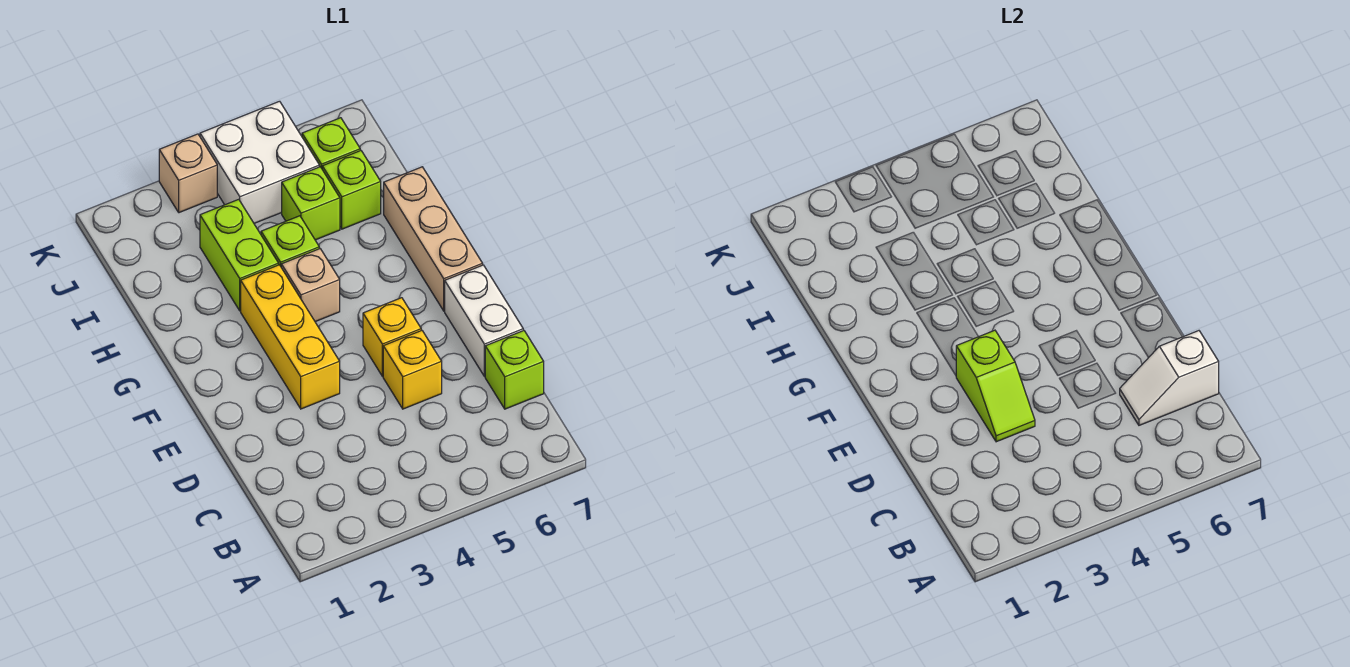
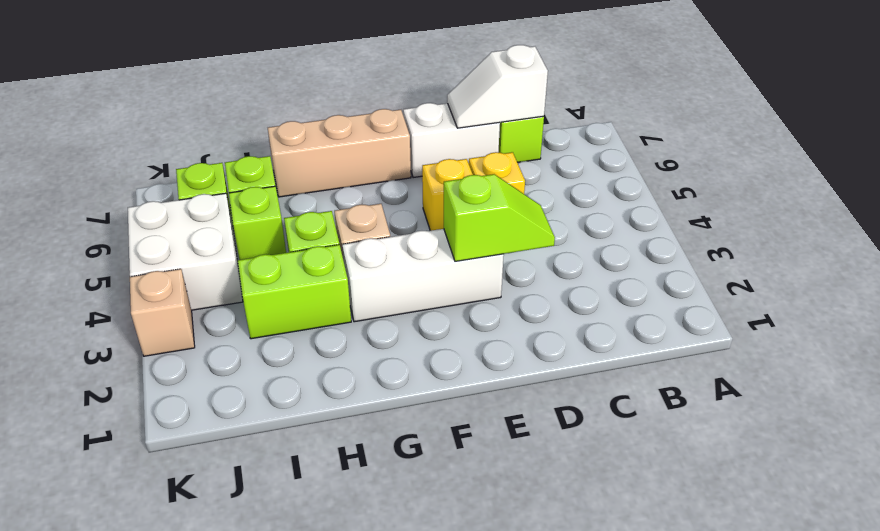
white 1x2 slope [1120,331,1219,425] -> white 1x2 slope turned to [447,45,548,128]
yellow 1x3 brick [241,265,340,409] -> white 1x3 brick [342,229,504,322]

